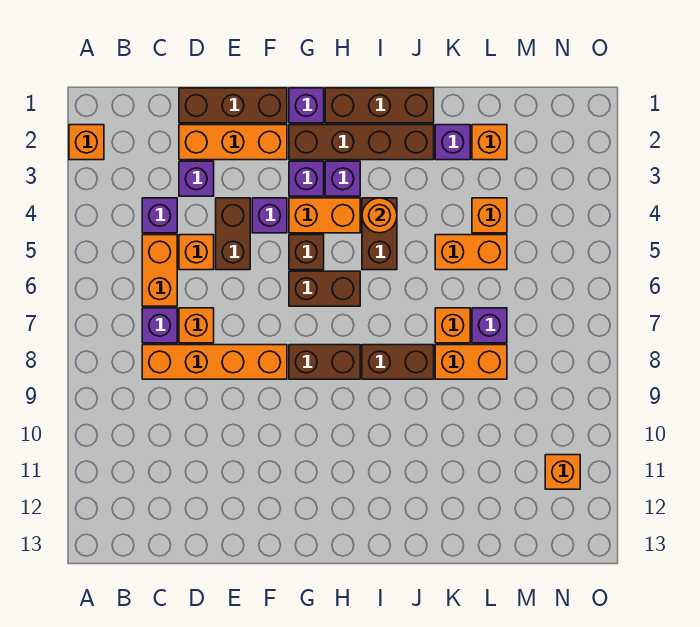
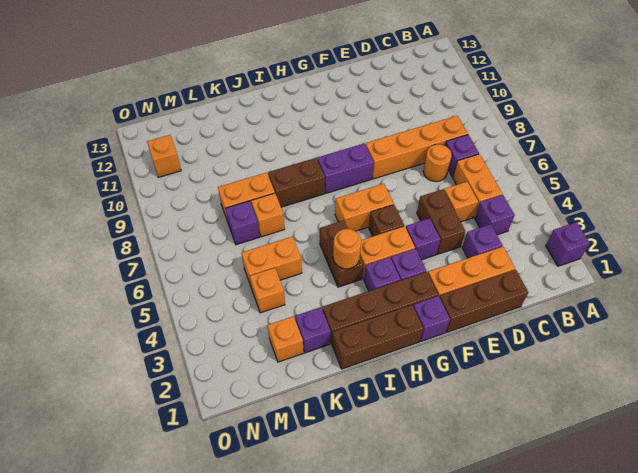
orange 1x1 brick [69,125,104,160] -> purple 1x1 brick [546,222,589,266]
orange 1x1 brick [179,308,214,343] -> orange 1x1 round brick [423,144,451,182]
brown 1x2 brick [289,271,360,306] -> orange 1x2 brick [335,184,394,231]
brown 1x2 brick [289,345,360,379] -> purple 1x2 brick [317,144,374,193]

